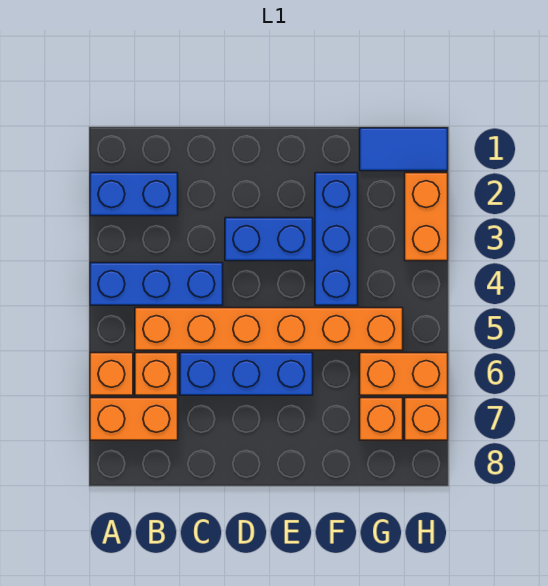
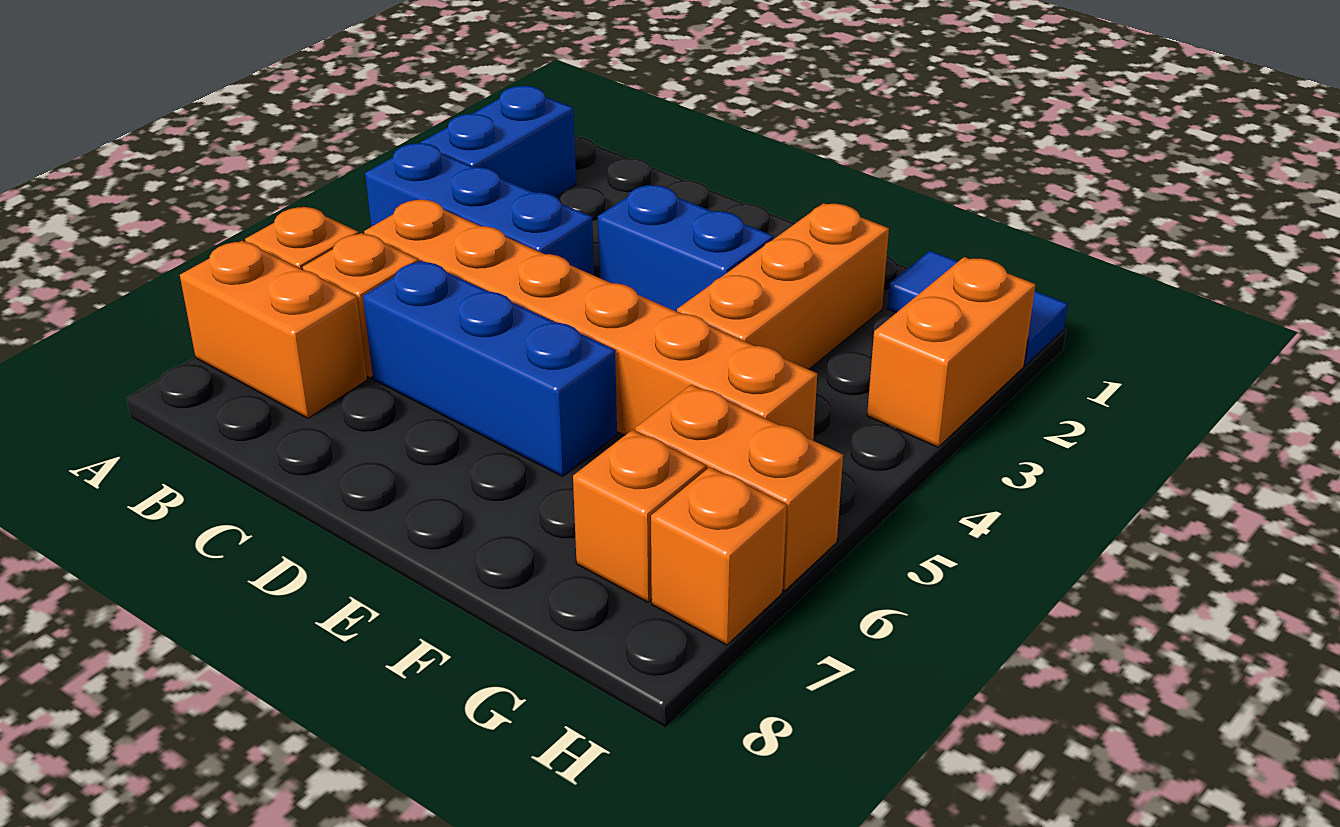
blue 1x2 brick [90,173,178,216] -> blue 1x2 brick turned to [420,86,576,197]
blue 1x3 brick [315,173,358,305] -> orange 1x3 brick [677,203,889,369]

